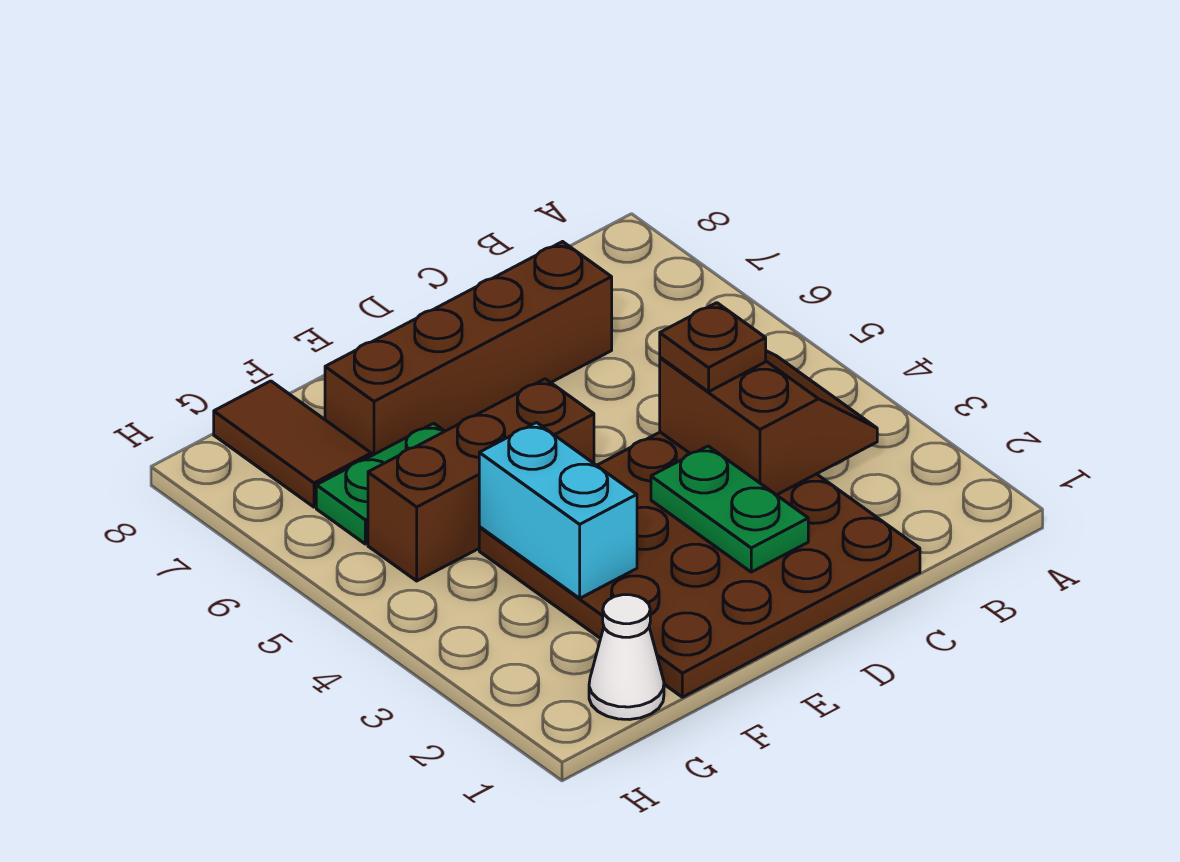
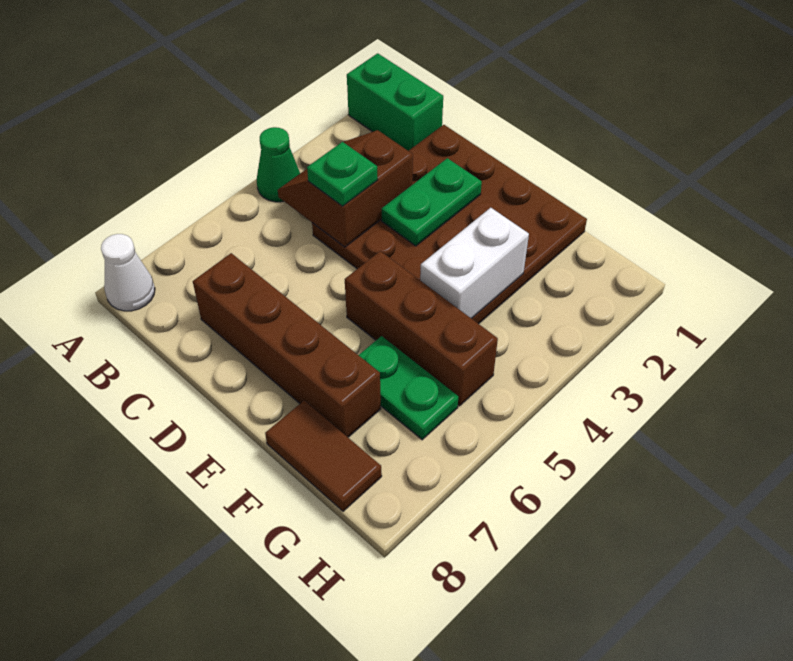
none -> green 1x2 brick [347,53,443,151]
none -> green 1x1 cone [257,127,300,202]
brown 1x1 plate [660,303,766,392] -> green 1x1 plate [307,142,378,206]
cyan 1x2 brick [479,422,637,598] -> white 1x2 brick [420,208,529,318]
white 1x1 cone [589,595,664,720] -> white 1x1 cone moved to [101,234,155,311]
brown 1x2 tile [214,381,371,507] -> brown 1x2 tile turned to [265,401,382,511]

